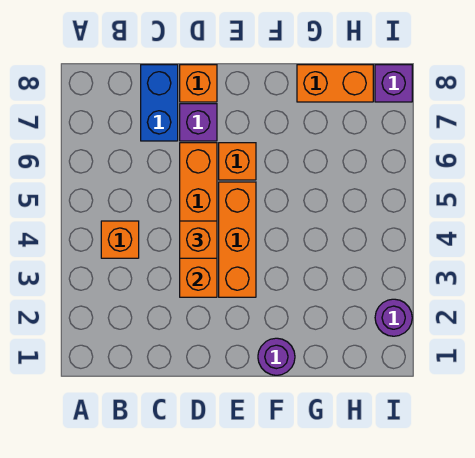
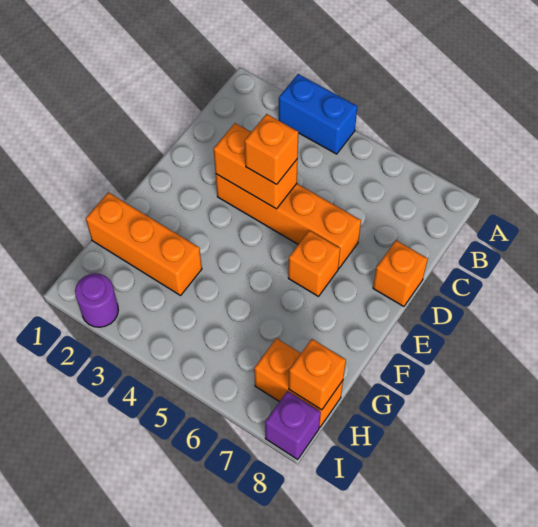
orange 1x1 brick [101,221,139,258] -> orange 1x1 brick moved to [289,339,346,410]
blue 1x2 brick [141,65,178,141] -> blue 1x2 brick moved to [279,74,357,154]
purple 1x1 brick [180,104,217,141] -> none
orange 1x3 brick [219,182,256,297] -> orange 1x3 brick moved to [86,192,202,295]
purple 1x1 round brick [258,338,295,375] -> none
orange 1x2 brick [297,65,373,102] -> orange 1x2 brick turned to [254,338,343,427]

